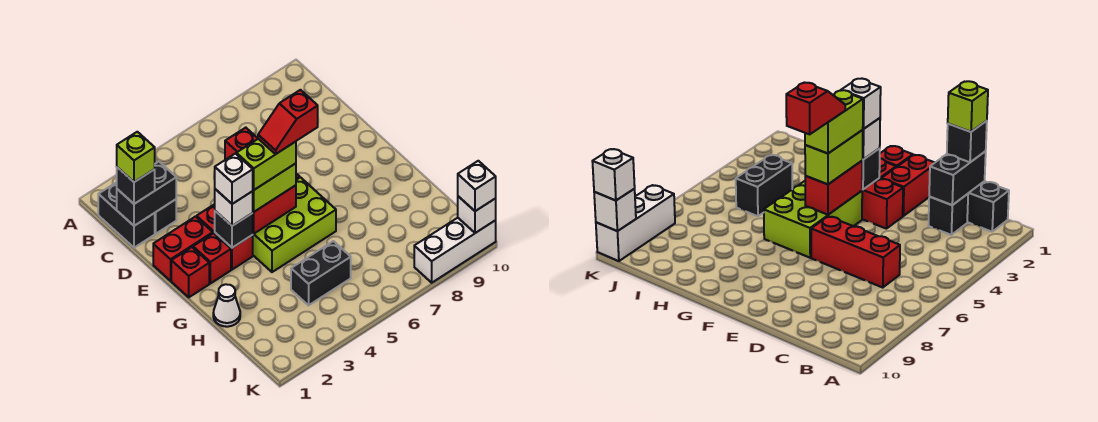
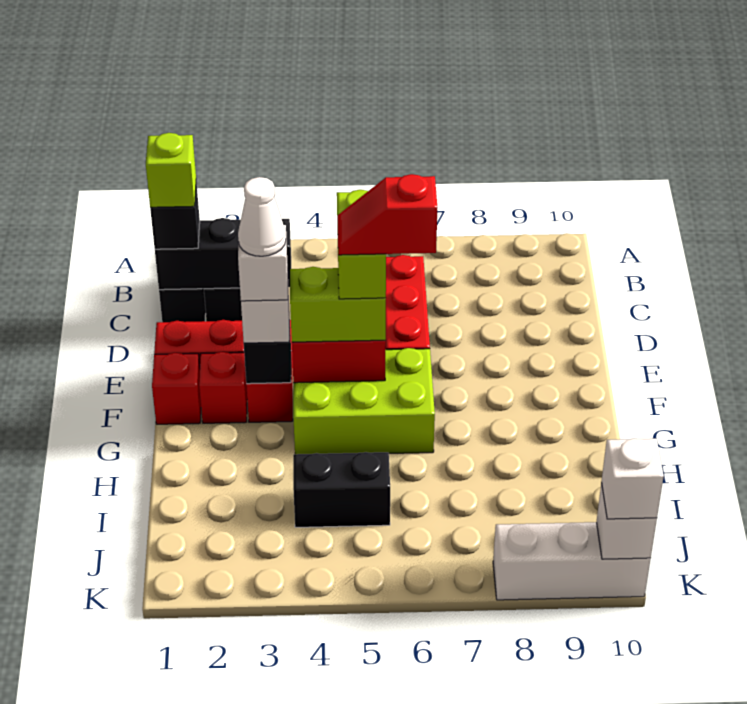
black 1x2 brick [117,162,176,226] -> black 1x3 brick [155,218,291,290]
lime 1x2 brick [236,139,296,190] -> lime 1x2 brick turned to [337,190,386,299]
white 1x1 cone [213,284,240,327] -> white 1x1 cone moved to [238,177,286,256]

